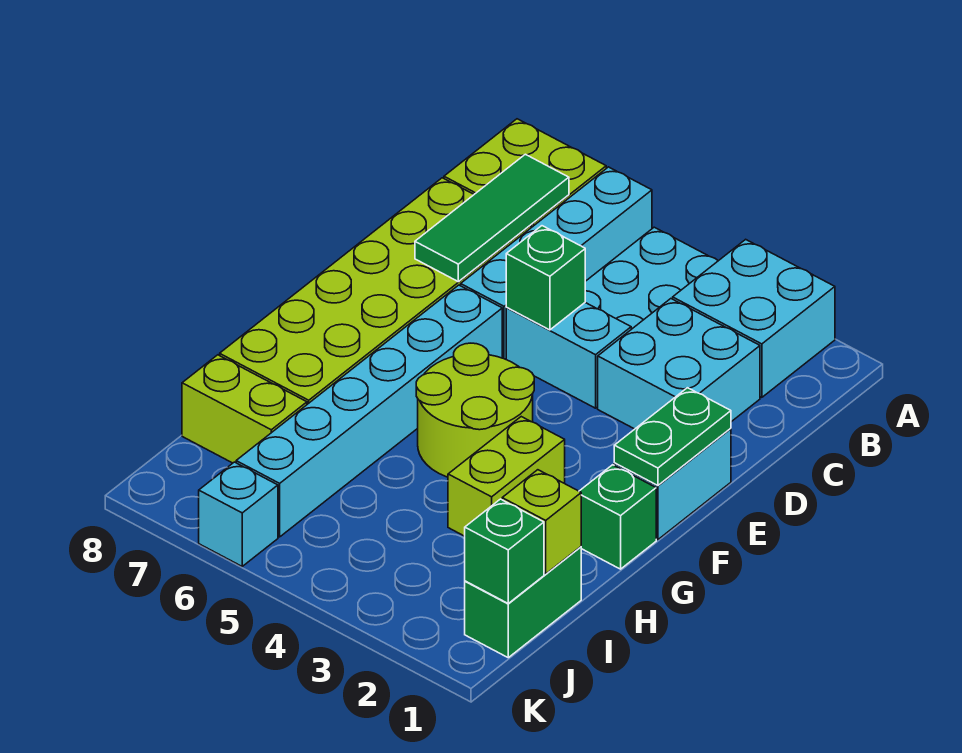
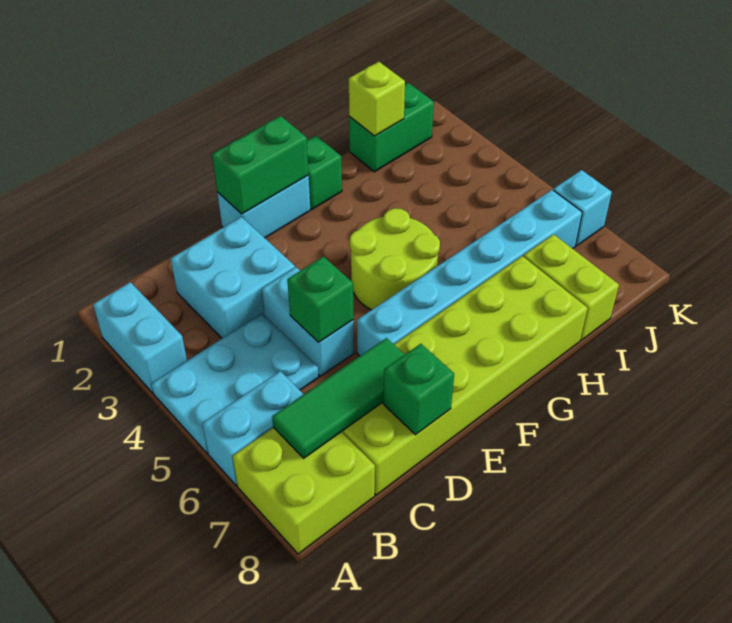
cyan 2x2 brick [673,239,835,397] -> cyan 1x2 brick [93,282,187,393]
cyan 1x4 brick [461,167,652,359] -> cyan 1x2 brick [202,371,304,486]
green 1x2 plate [614,388,731,485] -> green 1x2 brick [212,116,309,214]
lime 1x2 brick [448,417,565,536] -> none
green 1x1 brick [465,499,544,603] -> green 1x1 brick moved to [383,344,454,435]

